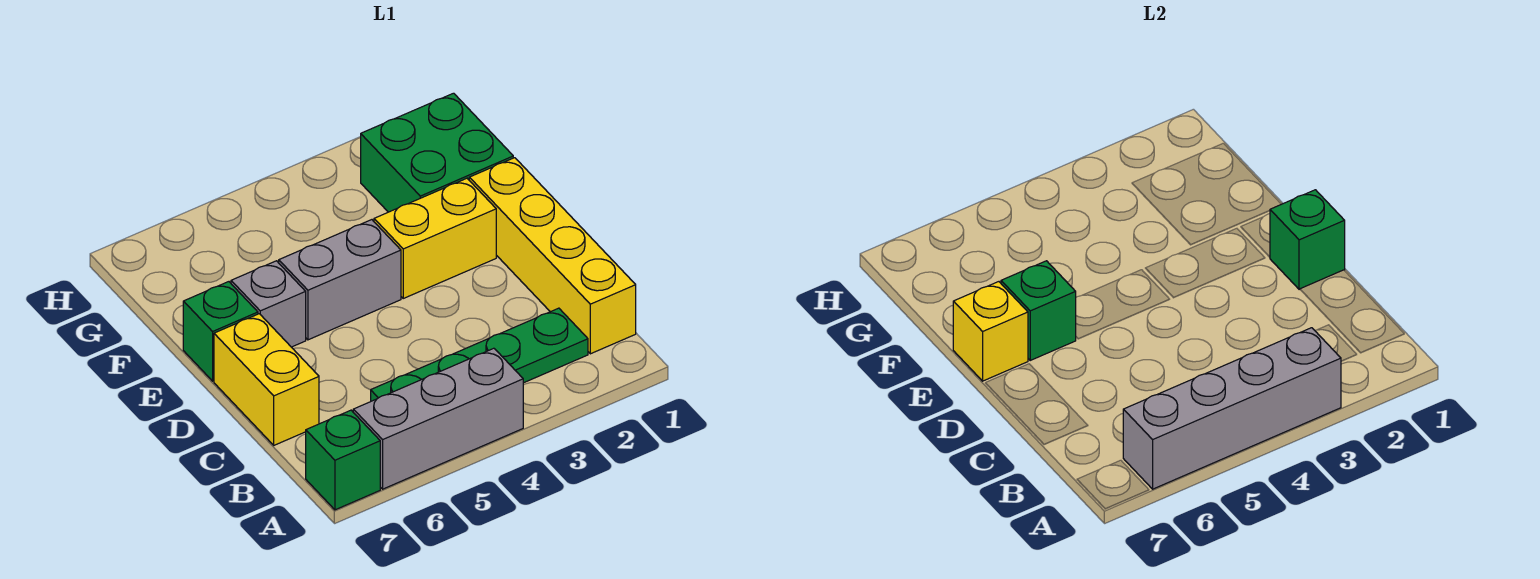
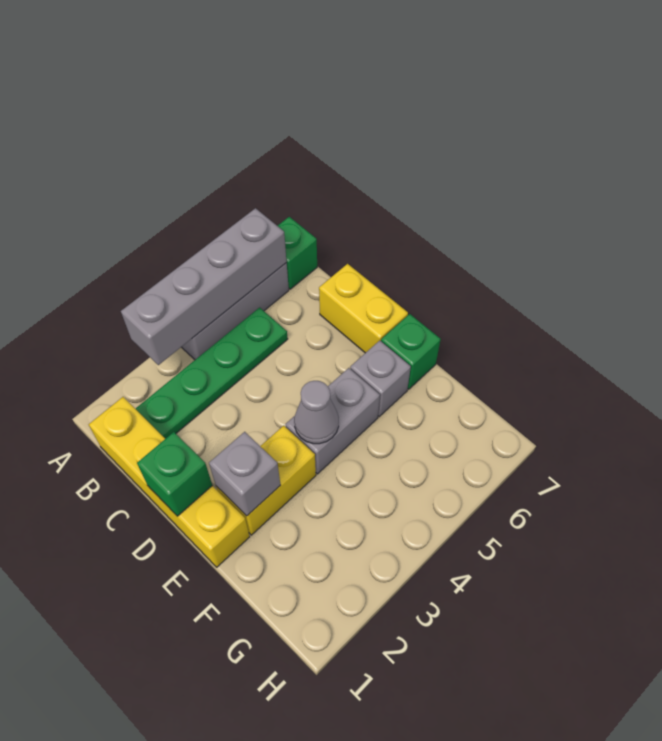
none -> grey 1x1 brick [209,432,280,516]
none -> grey 1x1 cone [294,381,339,444]
green 1x1 brick [1001,261,1076,360] -> none
yellow 1x1 brick [953,282,1028,381] -> none
green 2x2 brick [361,93,513,212] -> none

